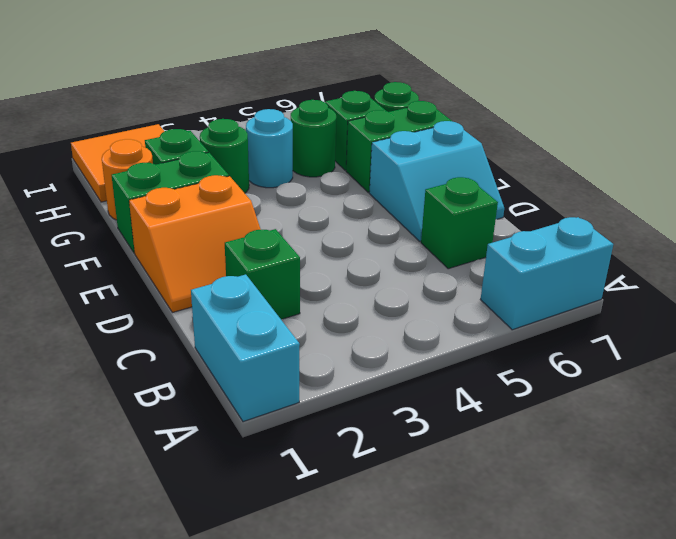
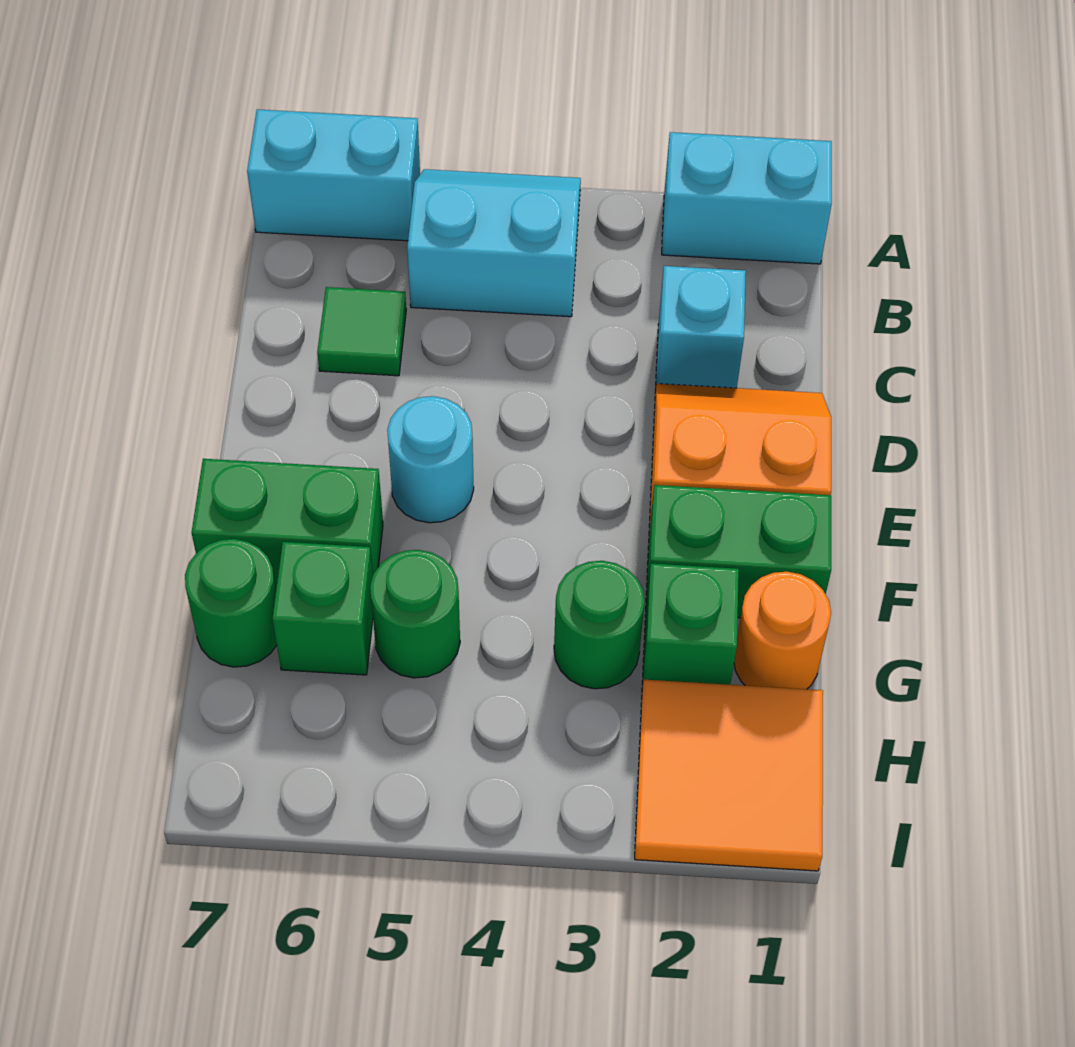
cyan 1x2 brick [191,274,300,422] -> cyan 1x2 brick turned to [662,132,832,264]
green 1x1 brick [225,229,300,319] -> cyan 1x1 brick [656,266,746,388]
green 1x1 brick [421,177,498,269] -> green 1x1 tile [317,287,406,376]
cyan 2x2 slope [369,121,504,241] -> cyan 2x2 slope moved to [407,169,581,317]
cyan 1x1 round brick [246,109,293,188] -> cyan 1x1 round brick moved to [387,396,474,523]

